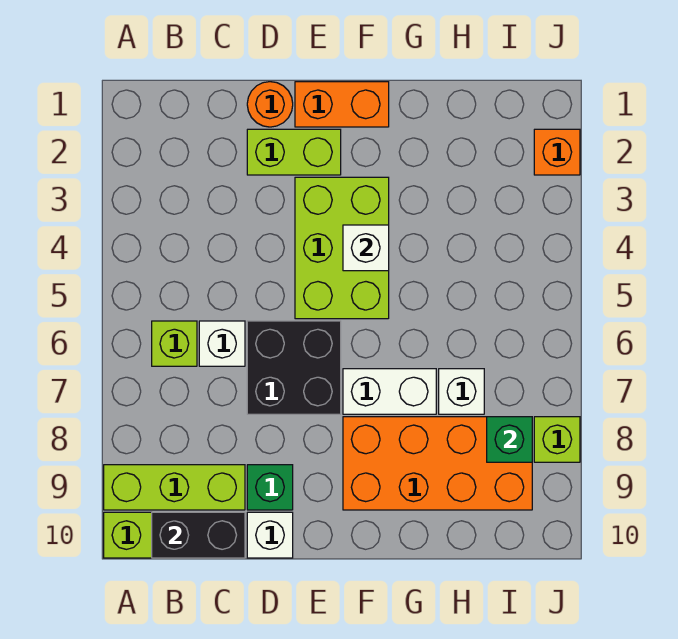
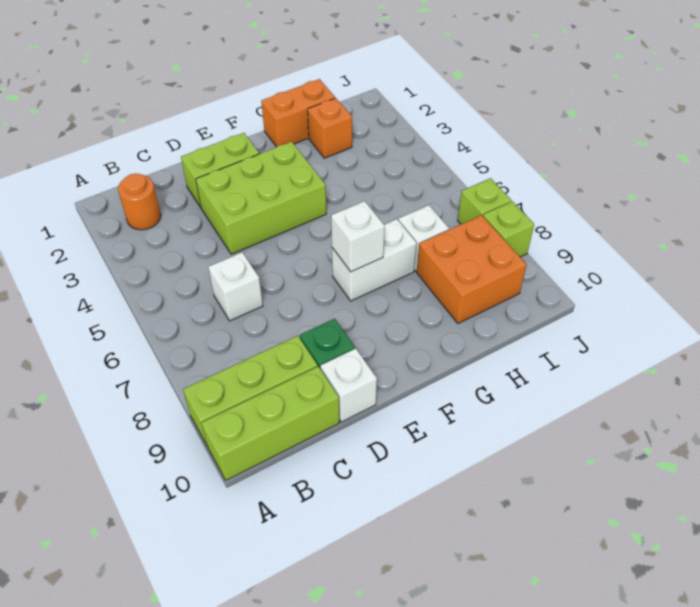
lime 1x1 brick [152,321,197,366] -> lime 1x1 brick moved to [458,178,511,224]
black 1x2 brick [152,512,245,558] -> none
orange 1x1 round brick [247,82,293,127] -> orange 1x1 round brick moved to [118,174,161,230]
black 2x2 brick [247,321,341,414] -> none
orange 1x2 brick [295,82,389,127] -> orange 1x2 brick moved to [261,79,335,147]
lime 2x3 brick [295,177,389,319] -> lime 2x3 brick turned to [196,142,326,254]
white 1x1 brick [343,225,389,271] -> white 1x1 brick moved to [331,201,385,272]
orange 2x4 brick [343,417,532,510] -> orange 2x2 brick [417,215,526,323]
green 1x1 brick [487,417,532,462] -> none
orange 1x1 brick [534,129,580,175] -> orange 1x1 brick moved to [308,98,352,158]

